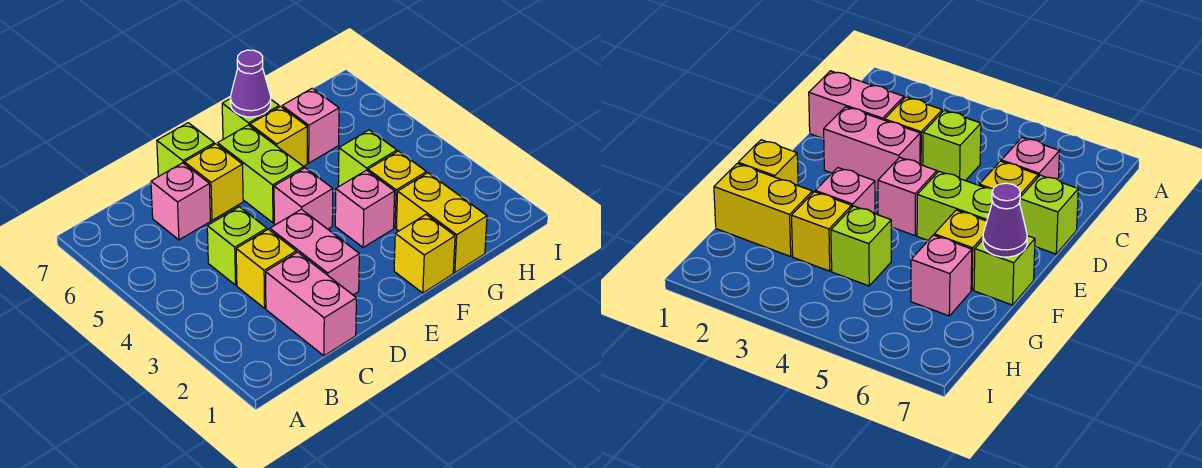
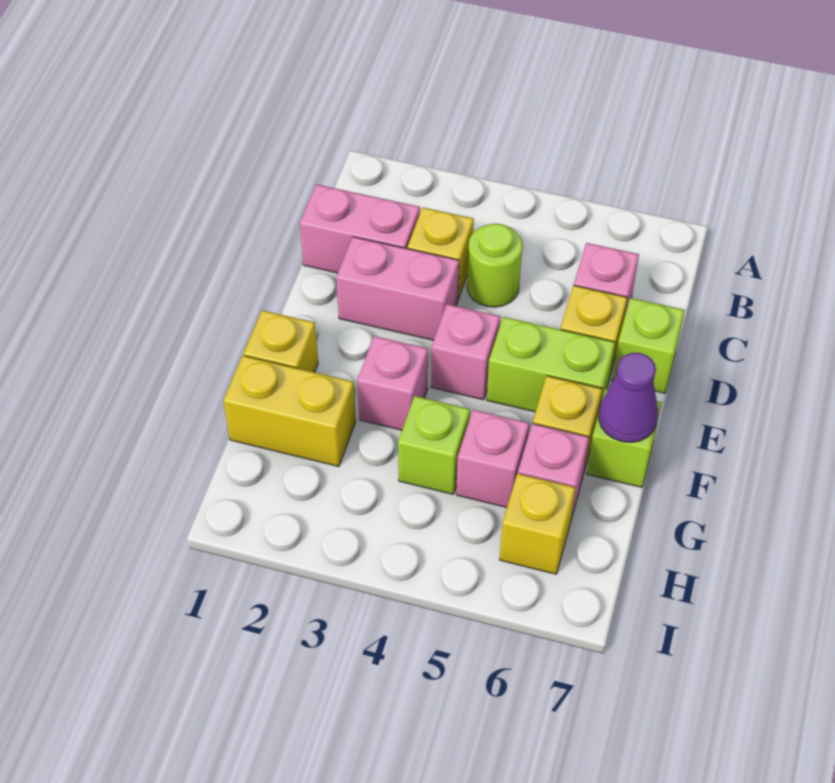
lime 1x1 brick [207,207,267,285] -> lime 1x1 round brick [467,224,523,307]
yellow 1x1 brick [368,151,426,228] -> yellow 1x1 brick moved to [500,474,575,574]
none -> pink 1x1 brick [456,410,529,507]

